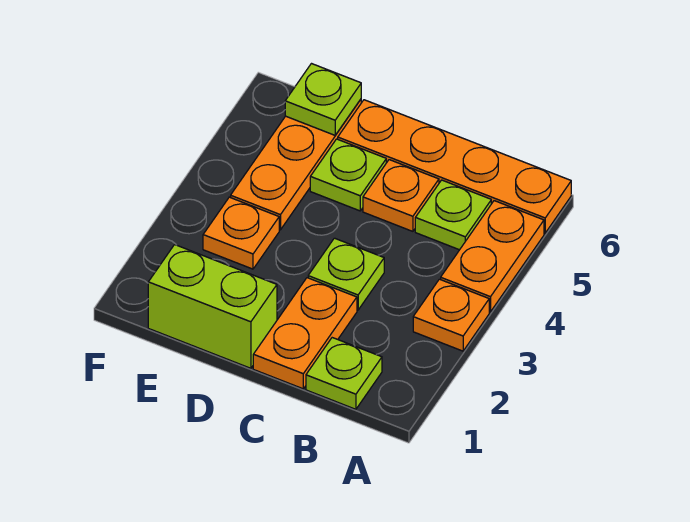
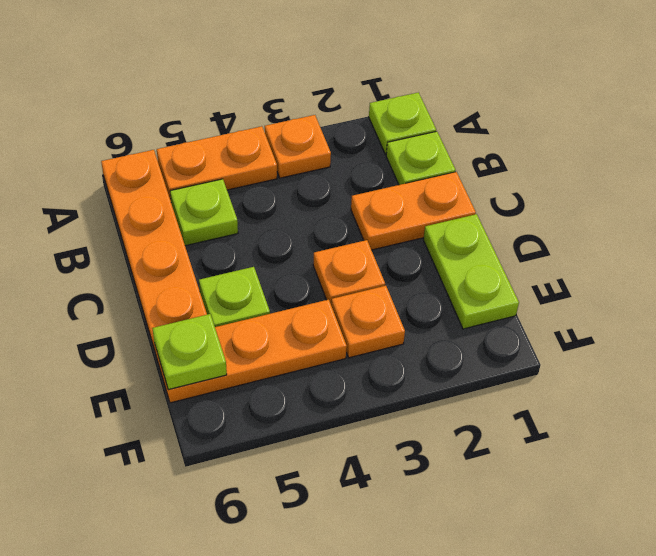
lime 1x1 plate [308,238,384,310] -> lime 1x1 plate moved to [369,93,436,155]
orange 1x1 plate [363,160,439,231] -> orange 1x1 plate moved to [313,240,385,304]
lime 1x2 brick [148,245,277,368] -> lime 1x2 plate [423,214,519,329]

